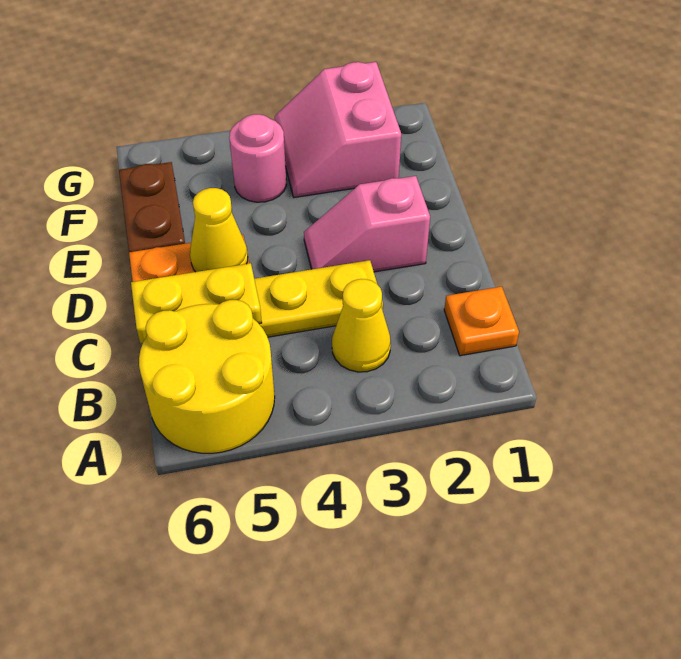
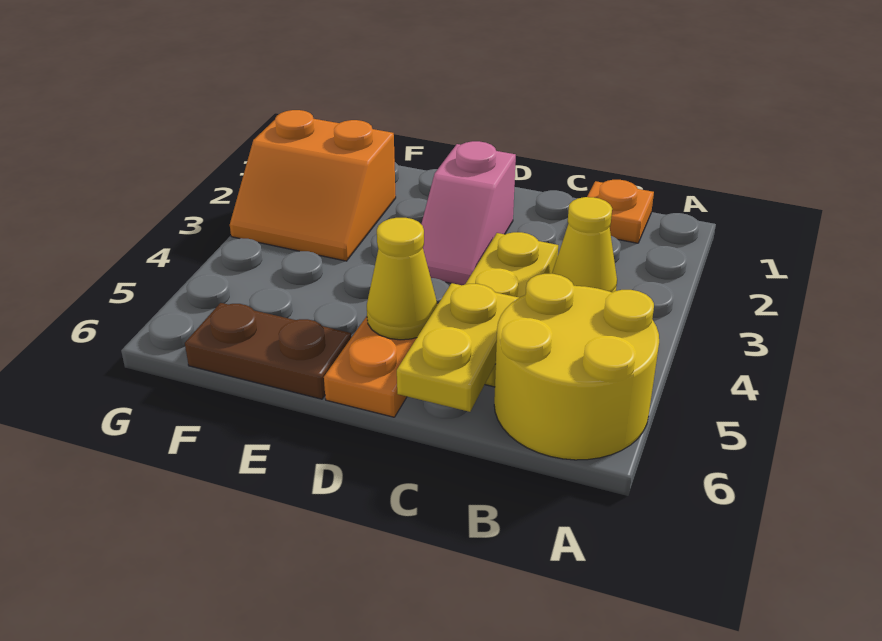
pink 2x2 slope [275,62,401,198] -> orange 2x2 slope [230,110,396,261]
pink 1x1 round brick [229,114,286,202] -> none

